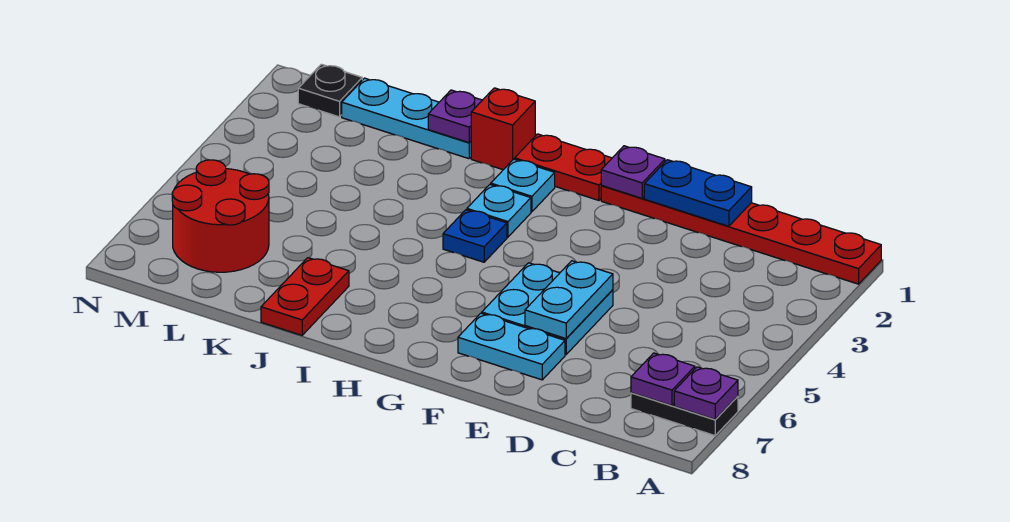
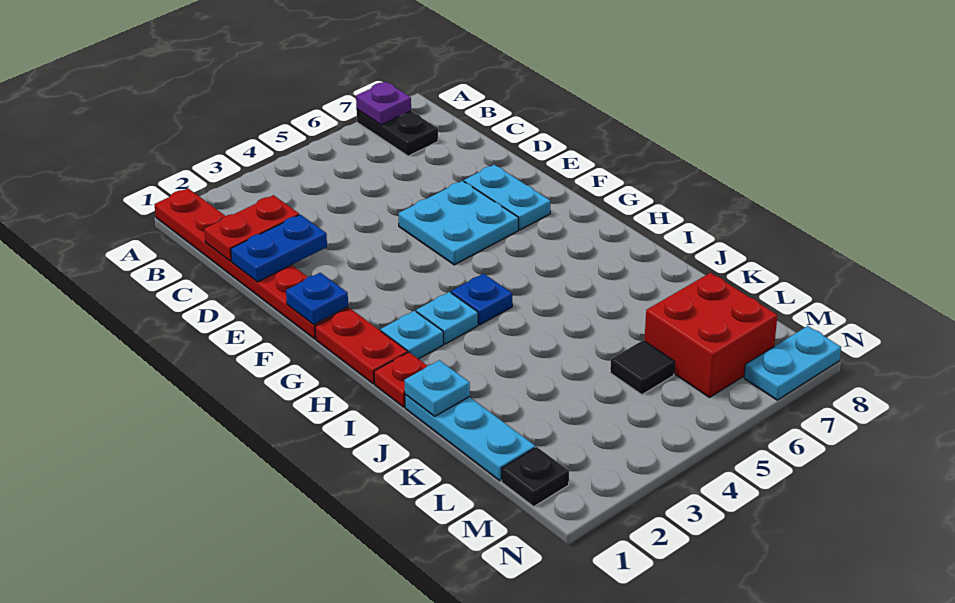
purple 1x1 plate [631,353,695,406] -> none
blue 1x2 plate [644,160,752,226] -> blue 1x2 plate turned to [231,214,327,282]
cyan 1x2 plate [525,261,613,338] -> cyan 1x2 plate moved to [744,326,841,400]
purple 1x1 plate [601,146,665,198] -> blue 1x1 plate [286,273,348,325]
red 1x1 brick [471,88,535,170] -> red 1x1 plate [374,352,427,407]
purple 1x1 plate [428,90,482,143] -> cyan 1x1 plate [404,360,470,417]
red 1x2 plate [261,258,349,335] -> red 1x2 plate moved to [204,195,299,261]
none -> black 1x1 tile [610,340,675,395]
red 2x2 round brick [172,160,269,272] -> red 2x2 brick [644,273,778,397]

